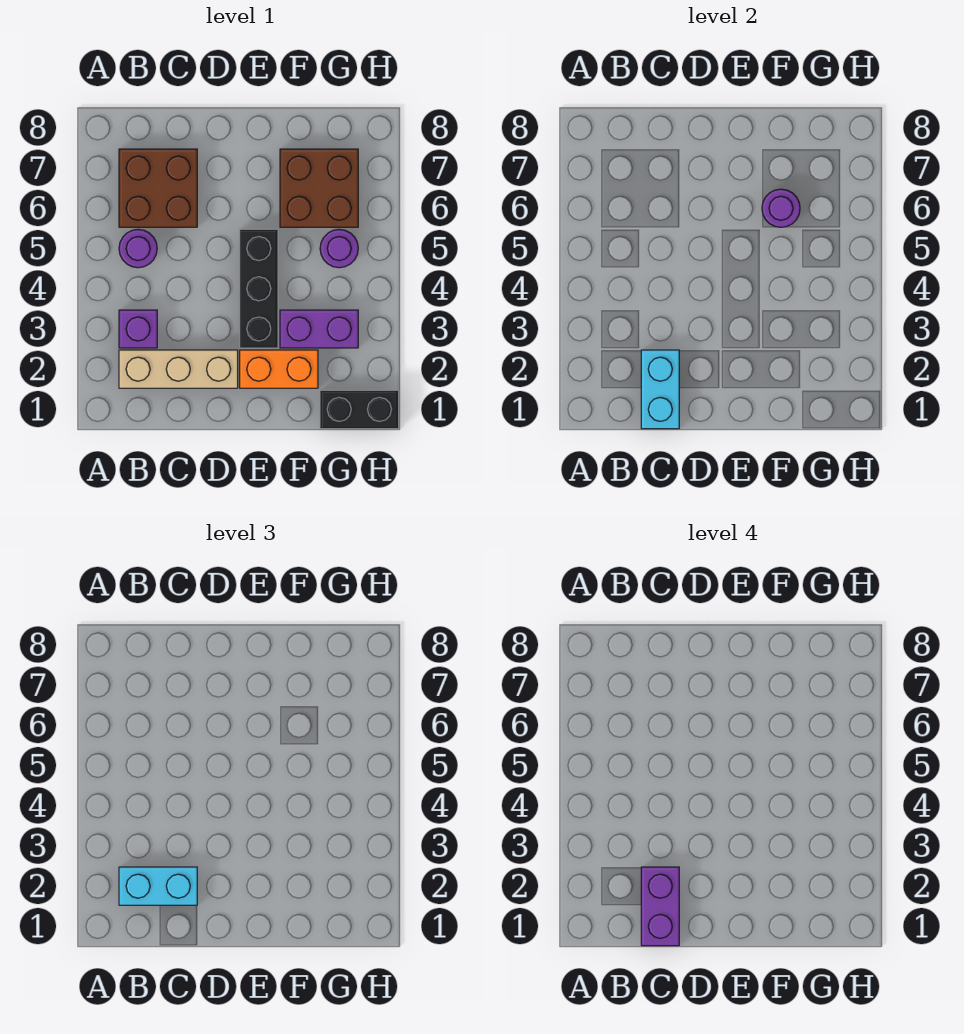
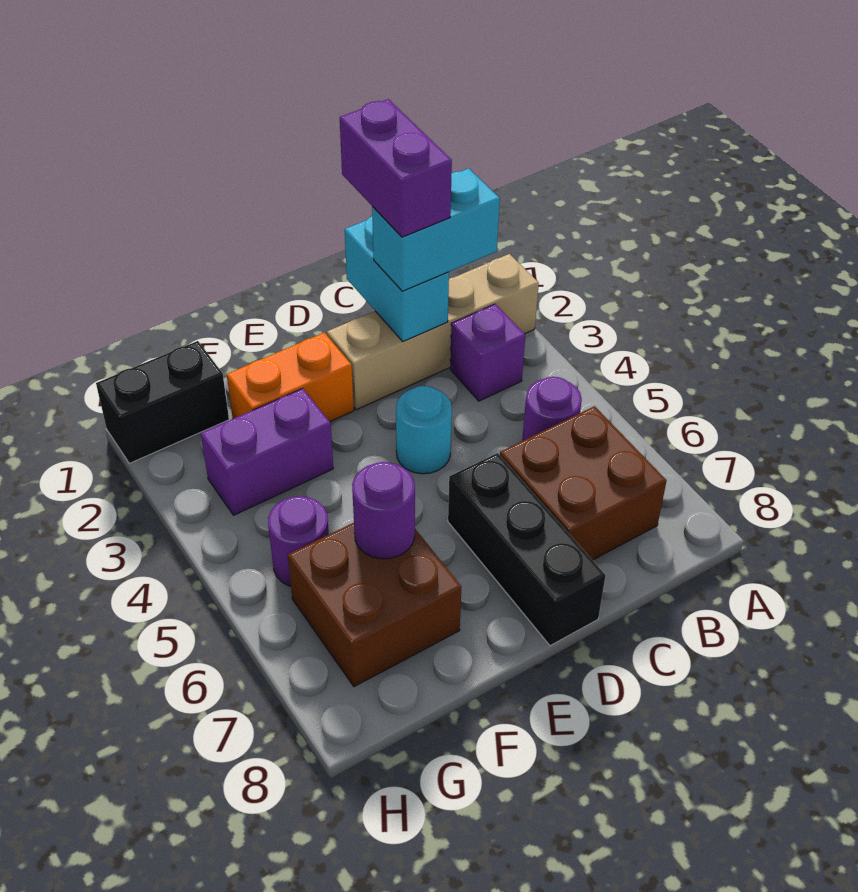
tan 1x3 brick [119,350,238,388] -> tan 1x4 brick [327,254,539,410]
none -> cyan 1x1 round brick [396,386,452,474]
black 1x3 brick [240,229,278,348] -> black 1x3 brick moved to [448,453,606,646]

